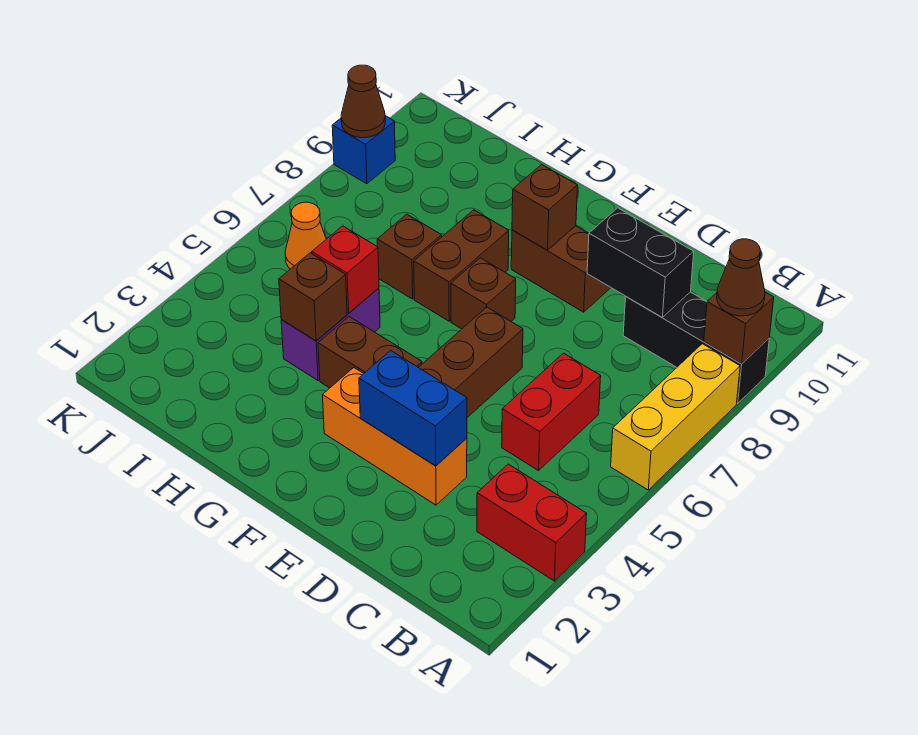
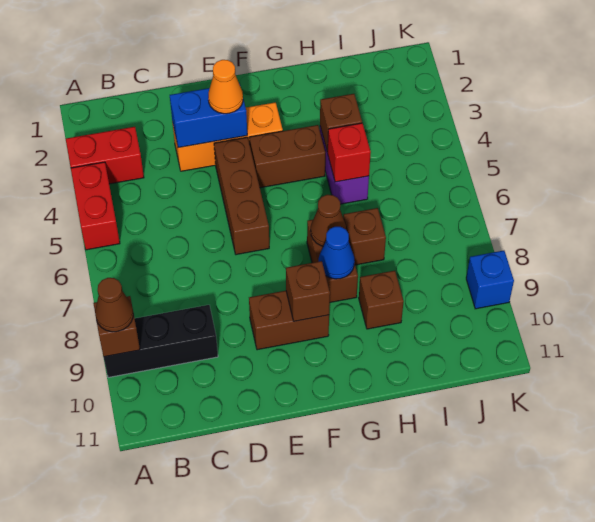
yellow 1x3 brick [611,344,740,490] -> none
red 1x2 brick [502,353,601,471] -> red 1x2 brick moved to [71,162,120,250]
black 1x2 brick [587,208,694,317] -> none
brown 1x1 brick [451,258,516,329] -> brown 1x1 brick moved to [359,271,404,329]
none -> blue 1x1 cone [319,227,355,279]
orange 1x1 cone [285,202,326,269] -> orange 1x1 cone moved to [208,60,243,114]
brown 1x1 cone [341,65,385,138] -> brown 1x1 cone moved to [311,195,346,246]

